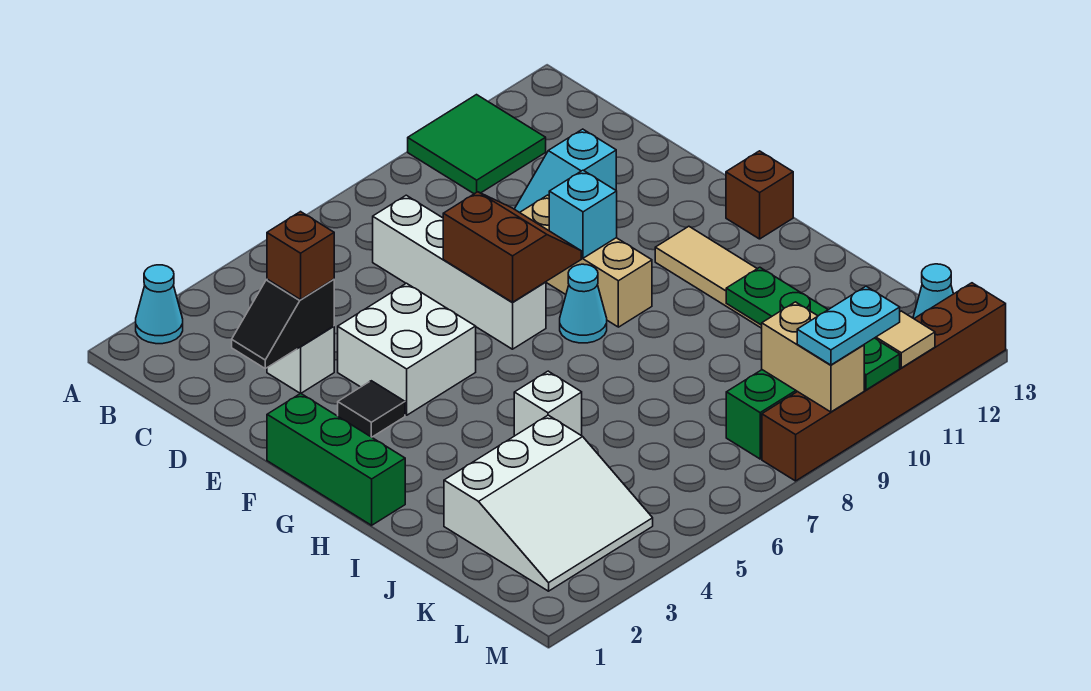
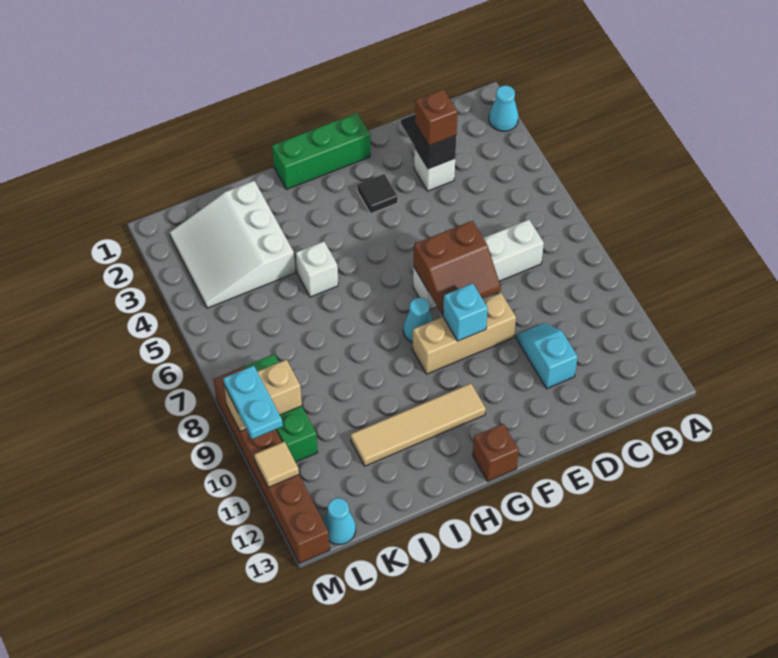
green 2x2 tile [408,95,546,194] -> none
white 2x2 brick [338,283,476,415] -> none
green 1x4 plate [726,267,900,390] -> none

